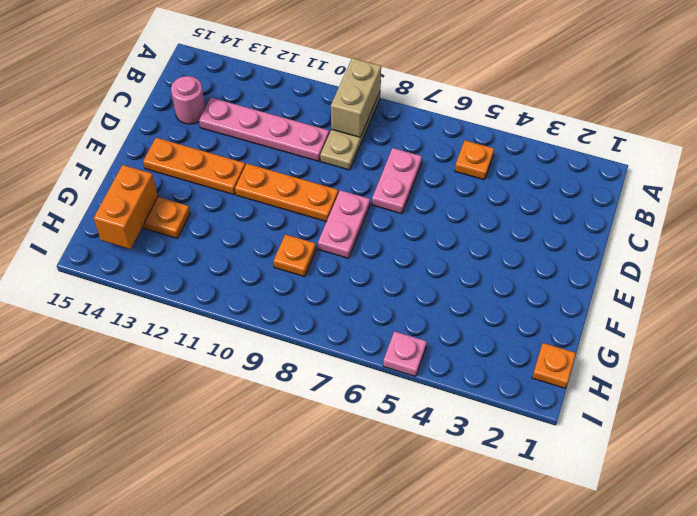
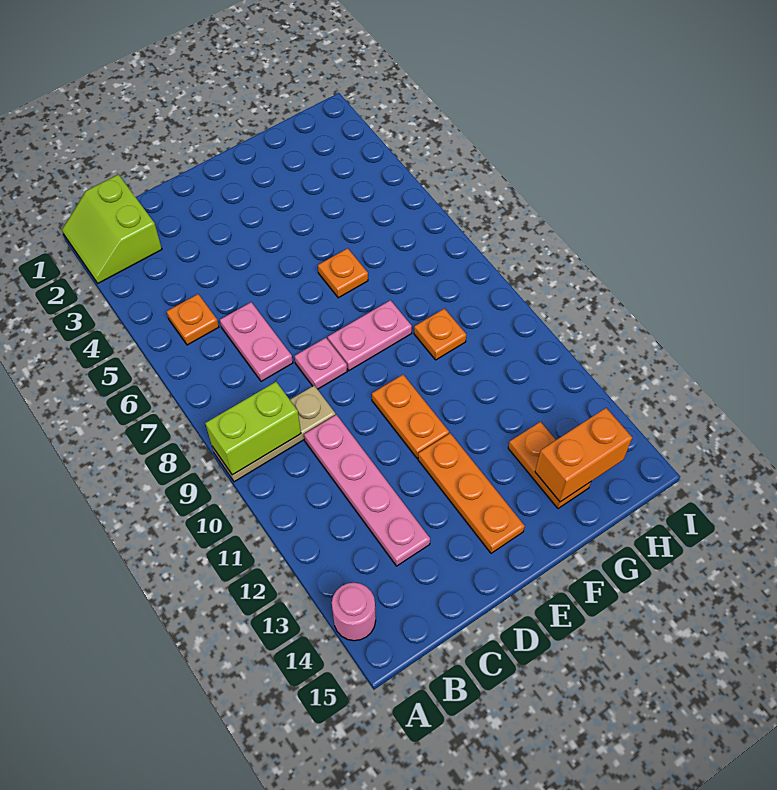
none -> lime 2x2 slope [62,175,162,283]
tan 1x2 brick [331,58,381,137] -> lime 1x2 brick [205,382,301,475]
pink 1x2 plate [372,148,422,214] -> pink 1x2 plate turned to [220,302,293,381]
pink 1x1 round brick [171,76,205,124] -> pink 1x1 round brick moved to [332,583,376,641]
orange 1x3 plate [235,164,338,222] -> orange 1x2 plate [372,375,449,458]
orange 1x1 plate [532,343,576,388] -> orange 1x1 plate moved to [318,248,368,298]
pink 1x1 plate [383,331,427,377] -> pink 1x1 plate moved to [295,338,347,389]

